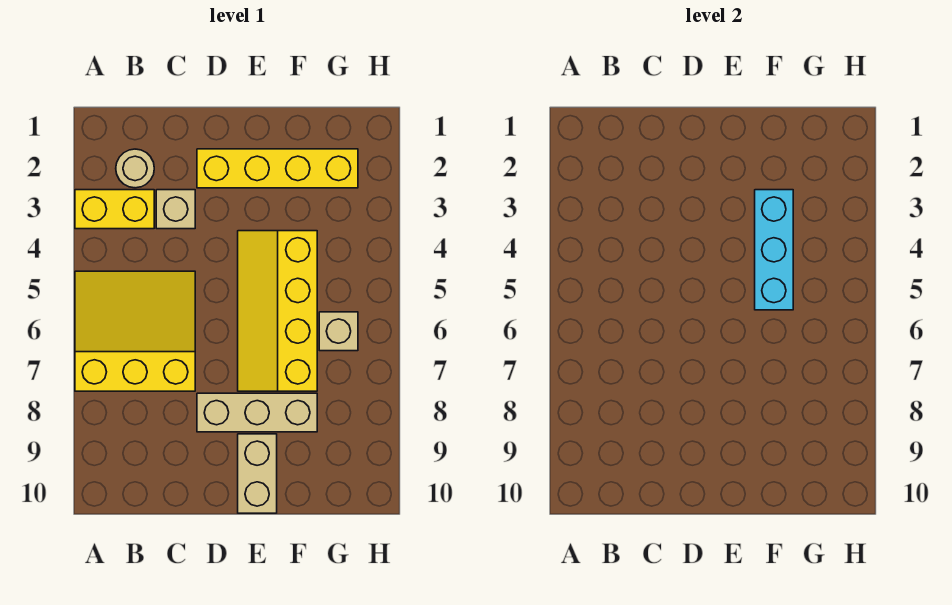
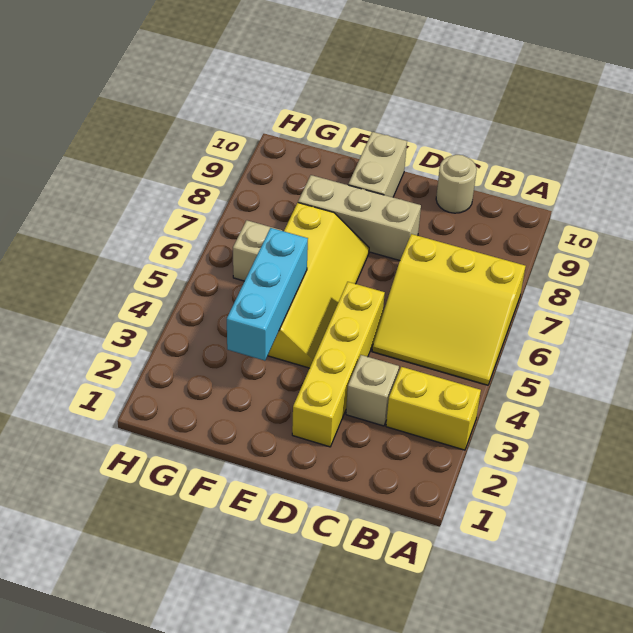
tan 1x1 round brick [116,149,154,188] -> tan 1x1 round brick moved to [436,155,477,213]
yellow 1x4 brick [197,149,358,188] -> yellow 1x4 brick turned to [292,282,385,447]

